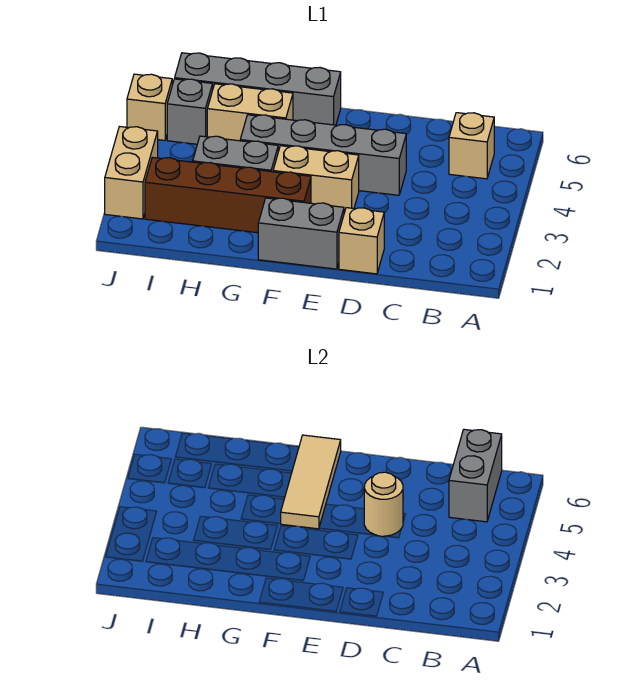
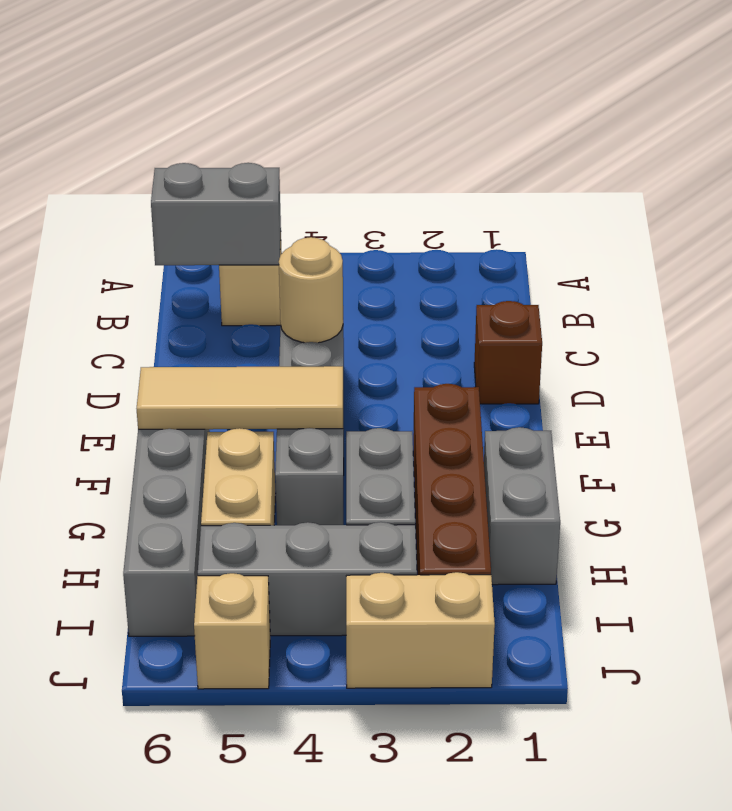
tan 1x1 brick [339,208,384,274] -> brown 1x1 brick [474,301,542,404]
grey 1x2 brick [258,198,344,269] -> grey 1x2 brick moved to [484,427,560,585]
tan 1x2 brick [273,146,359,213] -> none
grey 1x1 brick [167,79,213,144] -> grey 1x3 brick [198,522,417,636]

